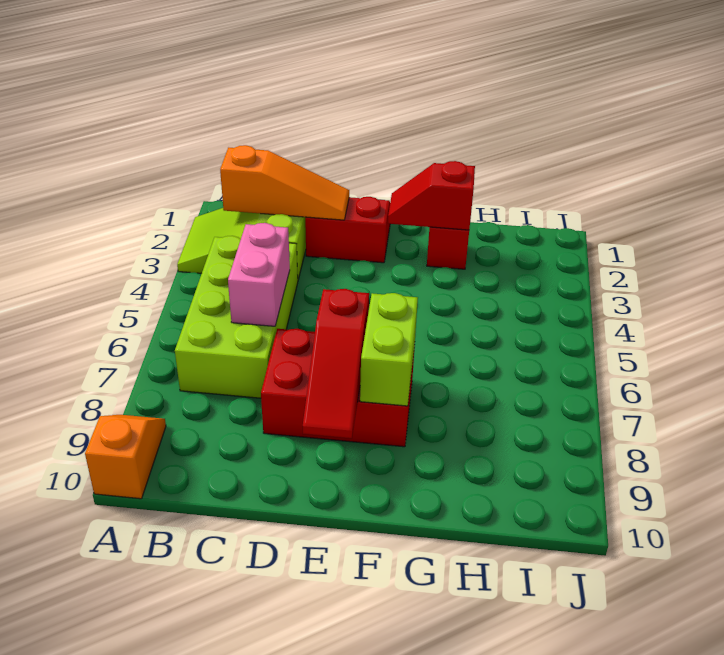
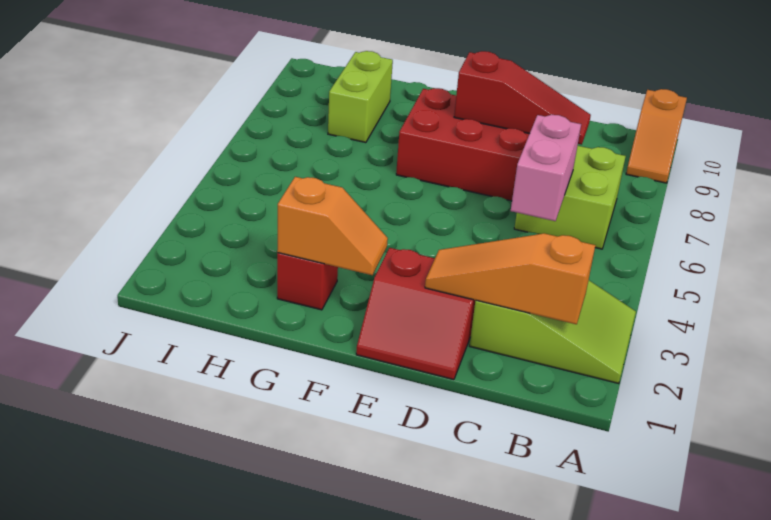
lime 2x4 brick [175,236,298,398] -> lime 2x2 brick [514,146,626,249]
red 1x3 slope [303,289,369,438] -> red 1x3 slope turned to [454,51,591,145]
red 1x2 slope [388,161,475,230] -> orange 1x2 slope [277,177,388,275]
lime 1x2 brick [360,293,418,406] -> lime 1x2 brick moved to [328,51,393,143]

